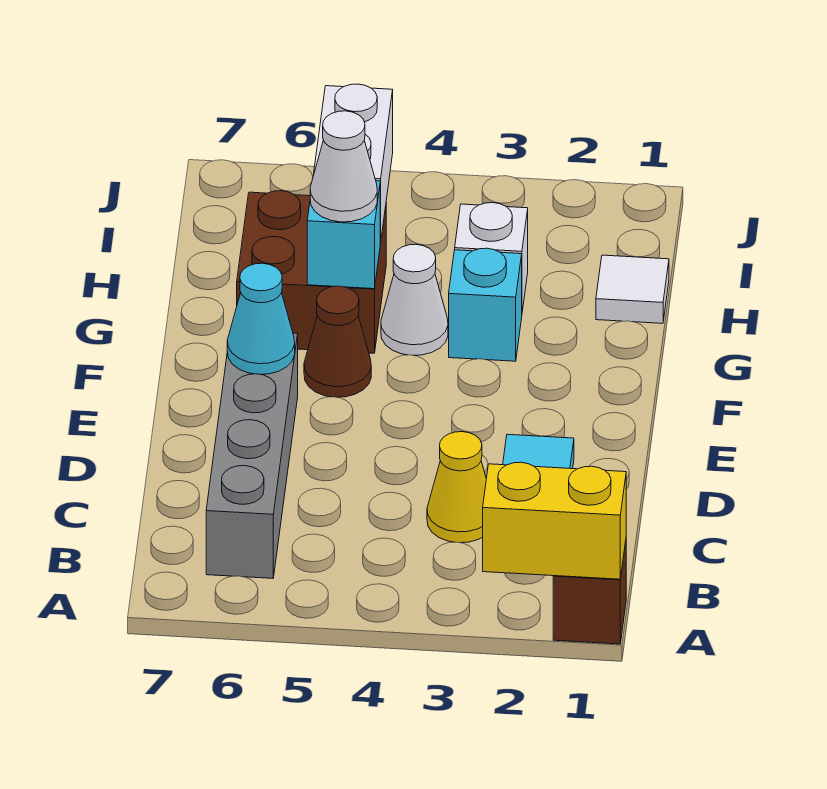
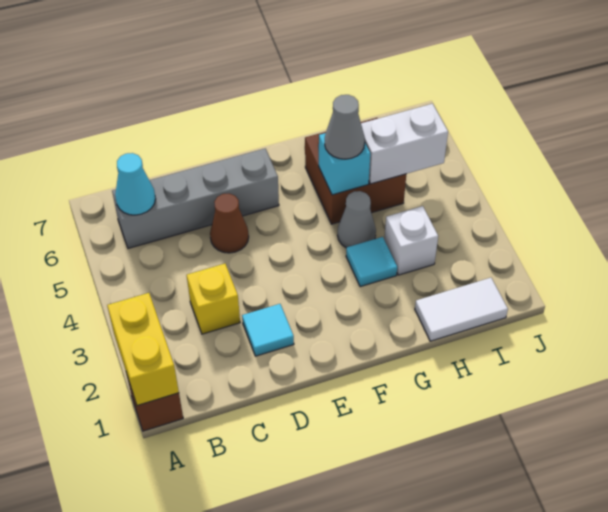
yellow 1x1 cone [427,432,486,543] -> yellow 1x1 brick [187,264,240,334]
cyan 1x1 cone [227,263,295,374] -> cyan 1x1 cone moved to [115,153,156,215]
brown 1x1 cone [304,286,371,397] -> brown 1x1 cone moved to [210,194,249,253]
cyan 1x1 brick [449,248,522,361] -> cyan 1x1 tile [346,237,397,287]
white 1x1 cone [381,244,448,355] -> grey 1x1 cone [338,191,376,248]
white 1x1 cone [310,111,377,222] -> grey 1x1 cone [325,95,365,159]
white 1x1 tile [596,255,669,323] -> white 1x2 tile [415,278,508,341]

